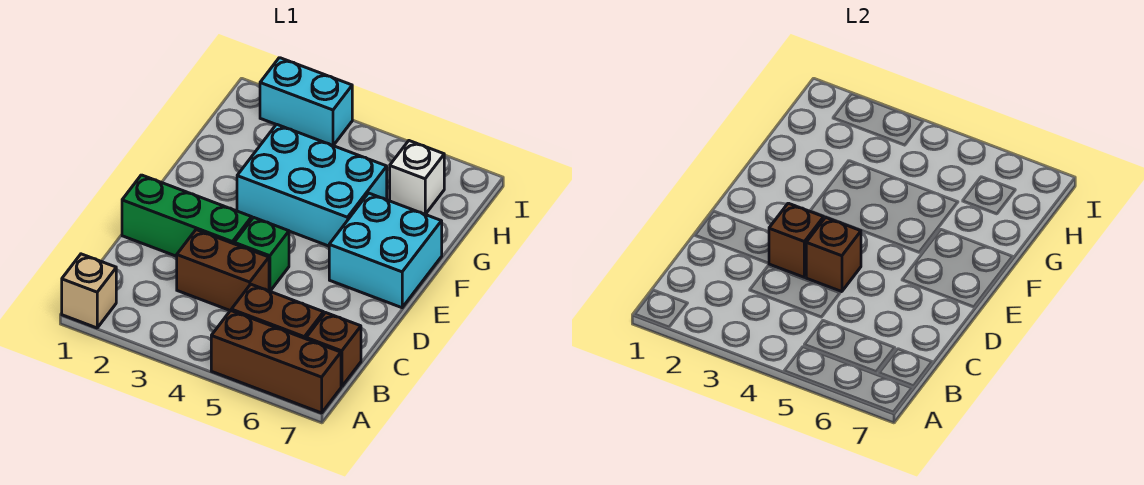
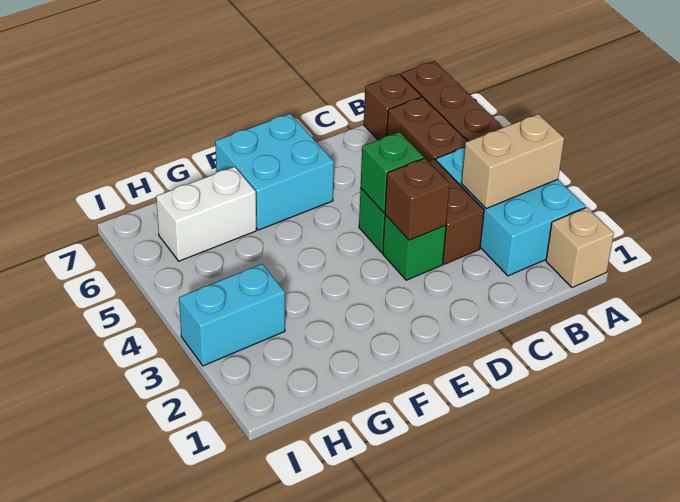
none -> tan 1x2 brick [461,114,564,209]
green 1x3 brick [122,175,252,256] -> green 1x1 brick [383,215,446,280]
brown 1x1 brick [806,217,861,292] -> green 1x1 brick [361,132,424,213]
cyan 2x3 brick [237,124,387,246] -> cyan 2x3 brick moved to [436,147,586,276]
white 1x1 brick [390,141,444,214] -> white 1x2 brick [156,167,256,261]
cyan 1x2 brick [260,58,352,145] -> cyan 1x2 brick turned to [179,264,285,366]

